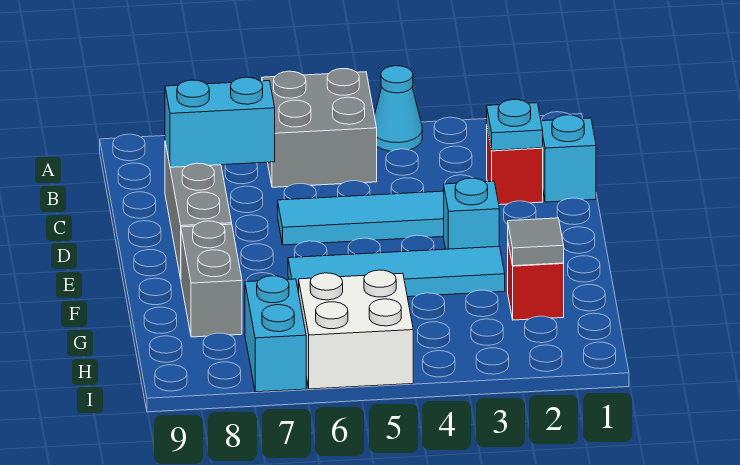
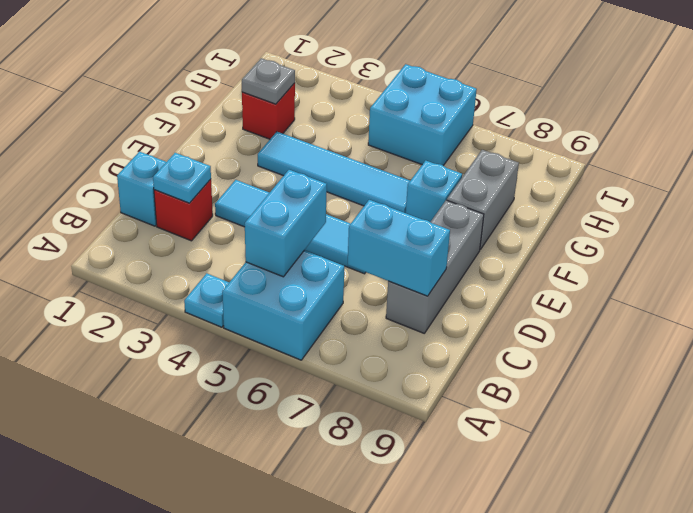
cyan 1x1 cone [374,66,422,151] -> cyan 1x1 plate [184,273,229,327]
grey 2x2 brick [262,69,377,187] -> cyan 2x2 brick [222,250,345,360]
cyan 1x1 brick [444,178,499,249] -> cyan 1x1 brick moved to [406,161,462,222]
grey 1x1 tile [508,218,564,266] -> grey 1x1 plate [242,58,295,104]
white 2x2 brick [299,270,413,389] -> cyan 2x2 brick [368,64,477,166]
cyan 1x2 brick [245,276,306,392] -> cyan 1x2 brick moved to [245,170,327,277]

